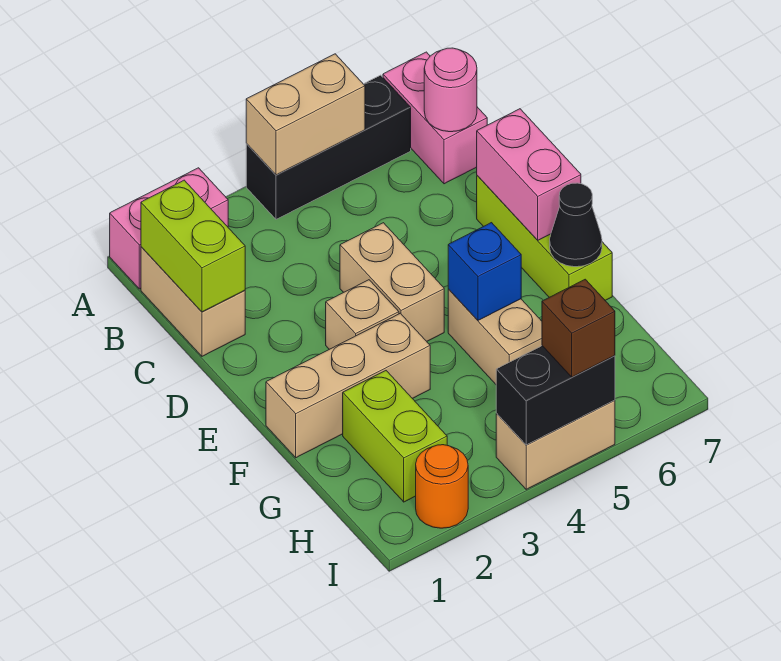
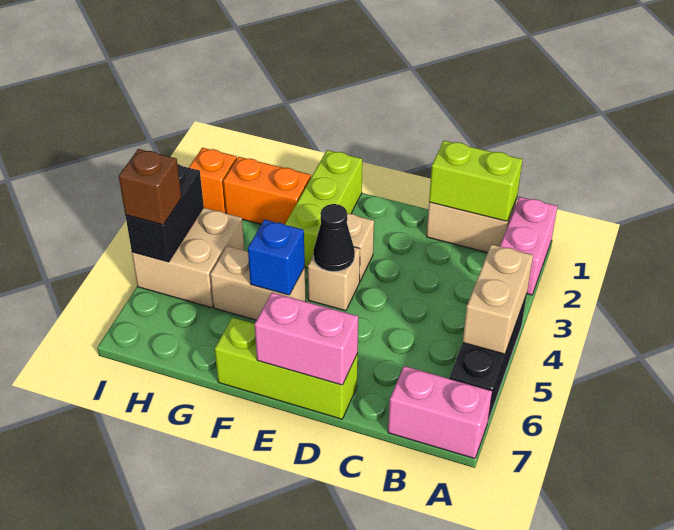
pink 1x1 round brick [424,48,477,132] -> none
tan 1x2 brick [340,223,444,341] -> tan 1x1 brick [307,247,360,311]
tan 1x3 brick [266,313,430,458] -> lime 1x3 brick [285,150,362,267]
black 1x1 cone [550,183,602,267] -> black 1x1 cone moved to [313,204,355,272]
lime 1x2 brick [343,371,447,502] -> orange 1x2 brick [223,157,311,225]
orange 1x1 round brick [416,445,468,528] -> orange 1x1 brick [189,148,237,213]
tan 1x2 brick [496,400,615,489] -> tan 2x2 brick [132,208,244,308]

